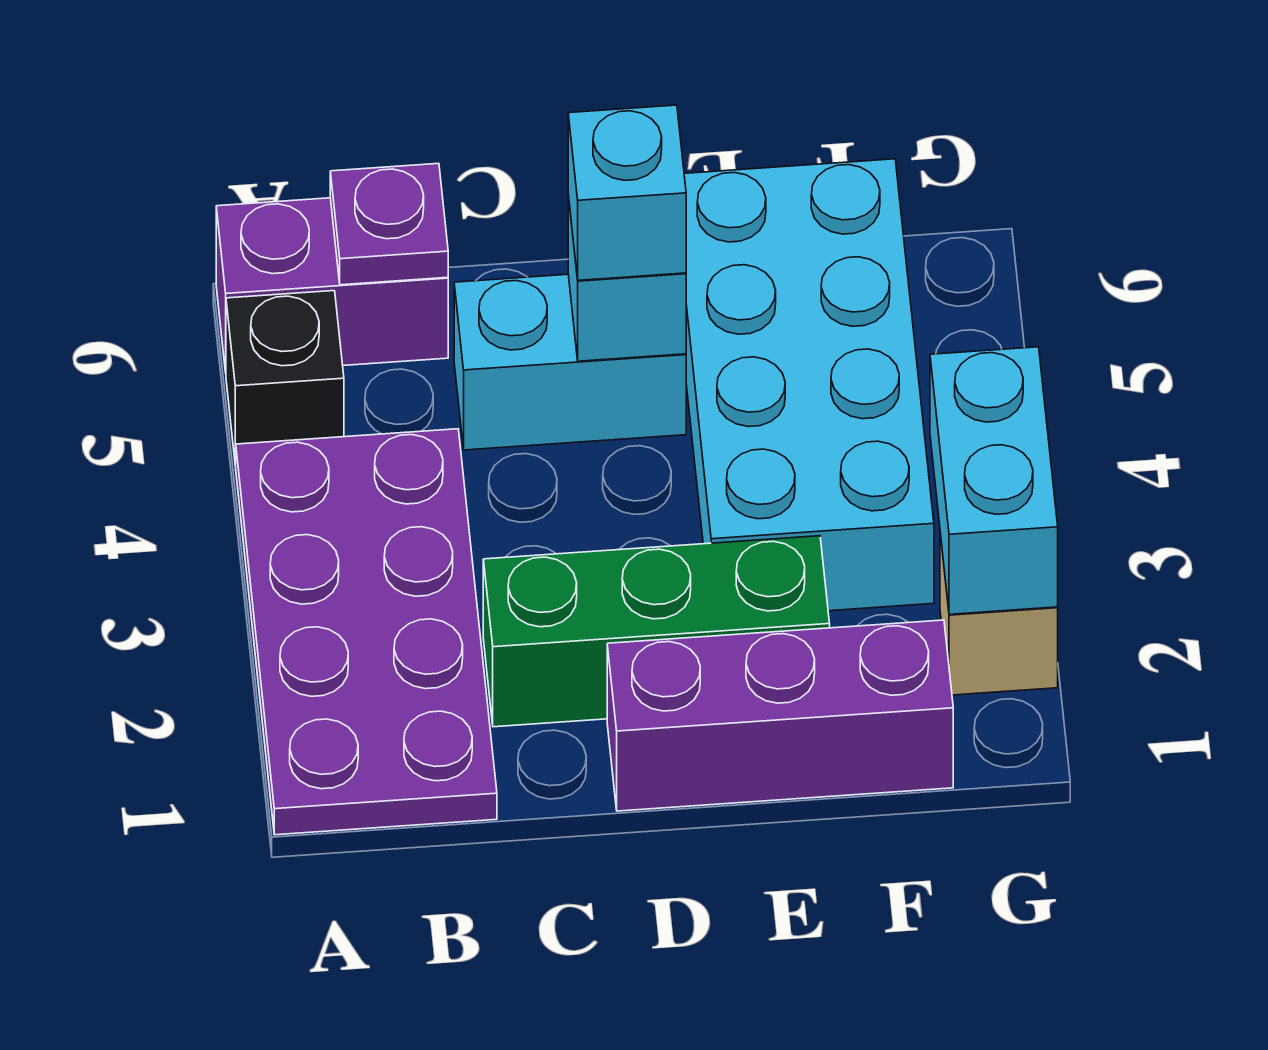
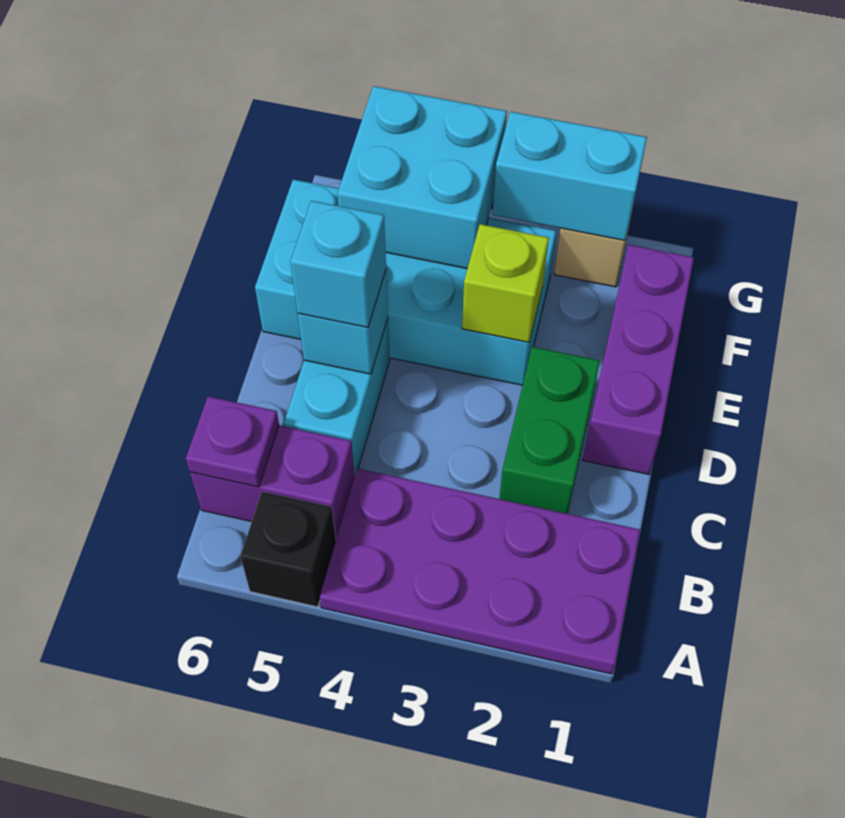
purple 1x2 brick [216,198,448,372] -> purple 1x2 brick turned to [190,425,355,539]
green 1x3 brick [483,536,830,727] -> green 1x2 brick [499,347,600,514]
none -> lime 1x1 brick [462,224,549,342]
none -> cyan 2x2 brick [337,86,507,269]

